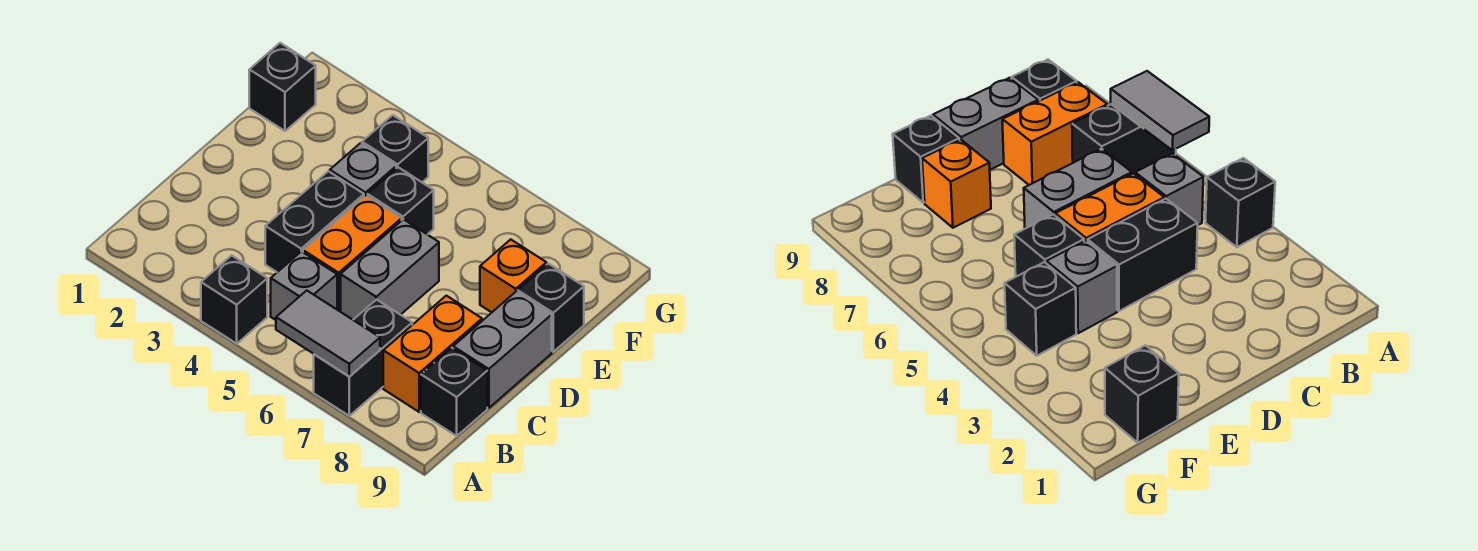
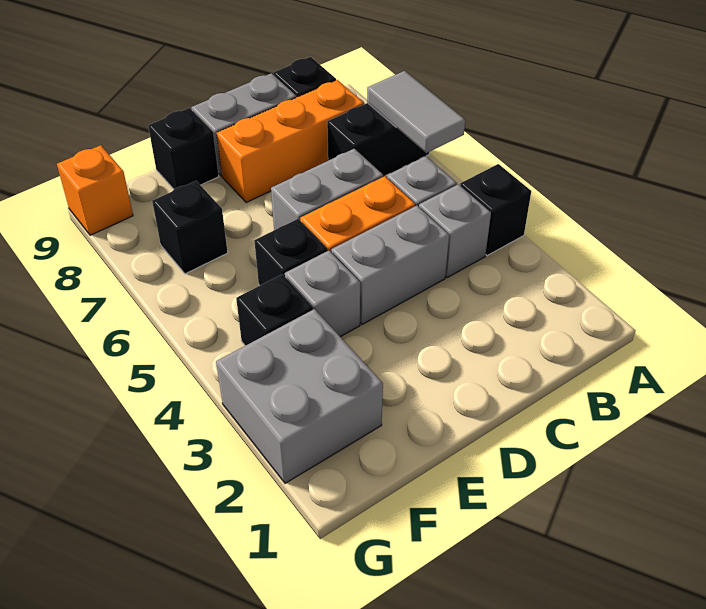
none -> grey 1x1 brick [419,184,491,278]
orange 1x2 brick [383,296,482,412] -> orange 1x3 brick [217,80,364,202]
black 1x2 brick [265,171,364,272] -> grey 1x2 brick [331,206,449,324]
orange 1x1 brick [480,239,546,312] -> orange 1x1 brick moved to [57,145,133,235]
black 1x1 brick [249,43,316,131] -> black 1x1 brick moved to [152,181,228,274]
none -> grey 2x2 brick [216,309,383,483]

